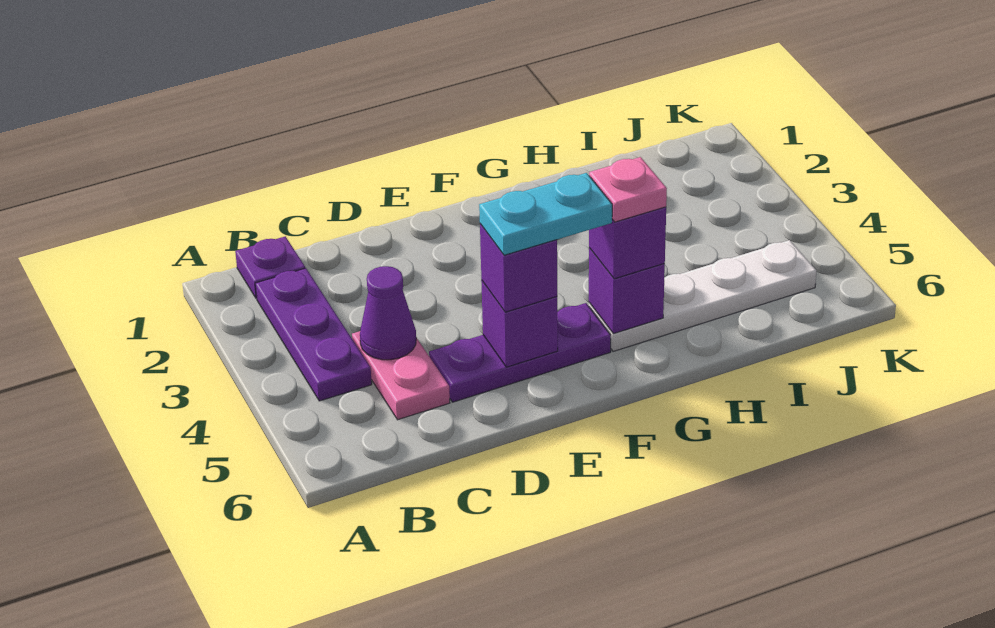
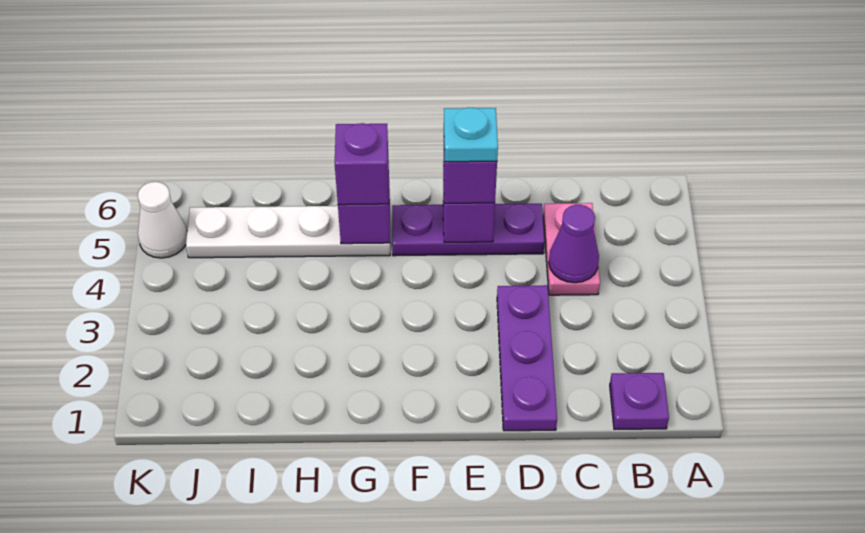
purple 1x3 plate [255,268,372,401] -> purple 1x3 plate moved to [497,285,557,431]
cyan 1x2 plate [479,173,612,255] -> cyan 1x1 plate [444,108,498,162]
pink 1x1 plate [589,157,667,222] -> none
none -> white 1x1 cone [138,182,187,258]

